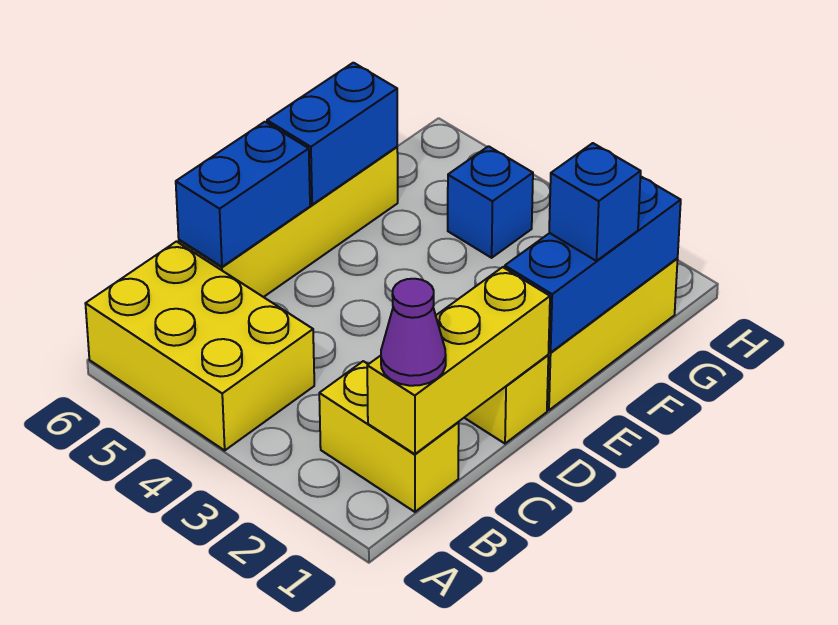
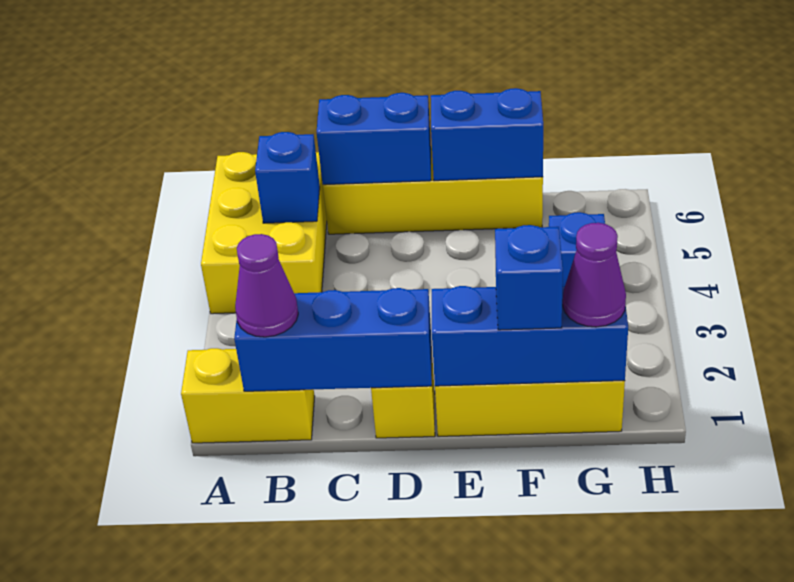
yellow 1x2 brick [319,361,459,512] -> yellow 1x2 brick turned to [181,348,315,443]
yellow 1x3 brick [367,267,550,454] -> blue 1x3 brick [234,288,432,391]
none -> blue 1x1 brick [255,132,320,223]
none -> purple 1x1 cone [563,223,626,327]

